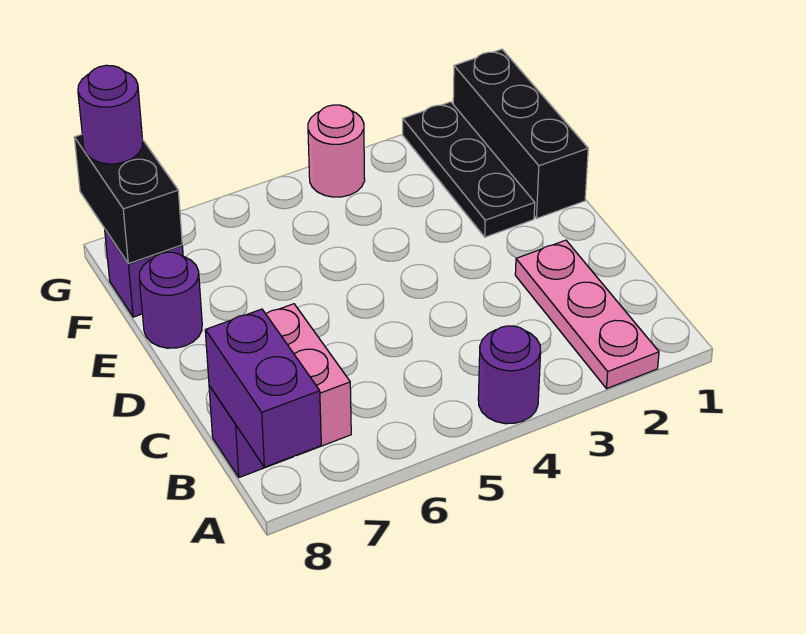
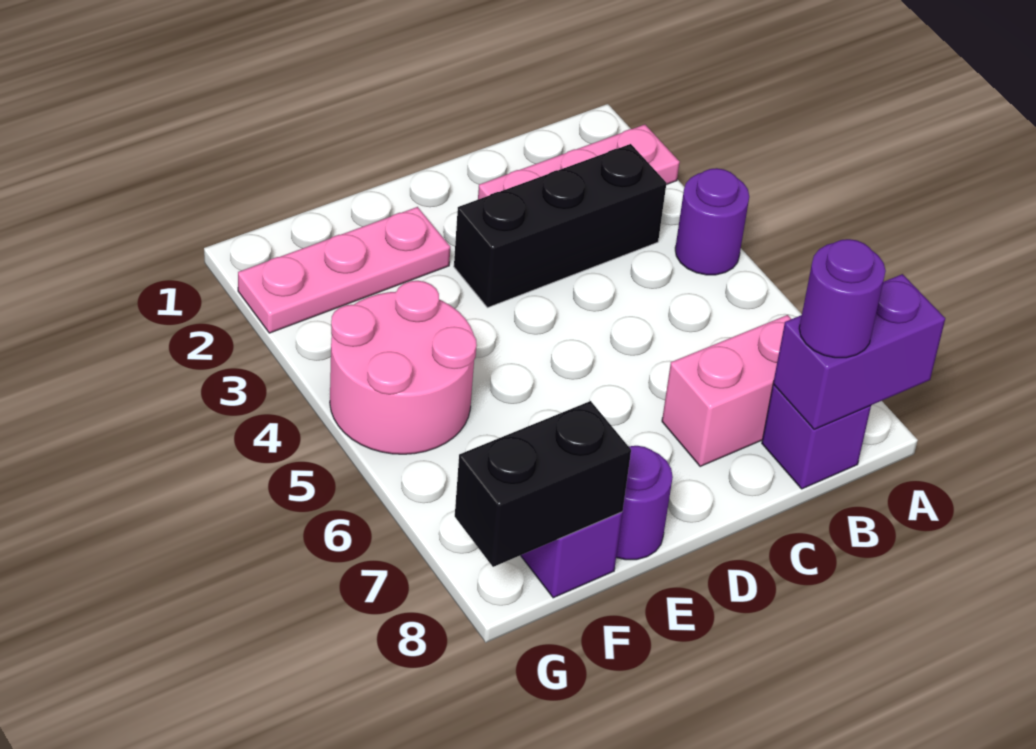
black 1x3 brick [453,49,588,218] -> black 1x3 brick moved to [454,144,666,308]
black 1x3 plate [403,102,535,237] -> pink 1x3 plate [238,207,450,333]
pink 1x1 round brick [308,105,365,197] -> pink 2x2 round brick [330,281,477,454]
purple 1x1 round brick [78,65,143,164] -> purple 1x1 round brick moved to [799,239,886,358]

